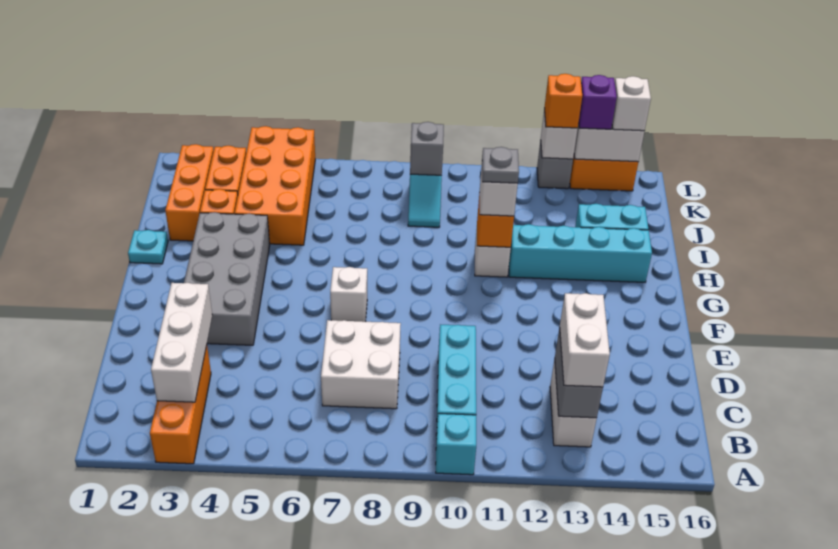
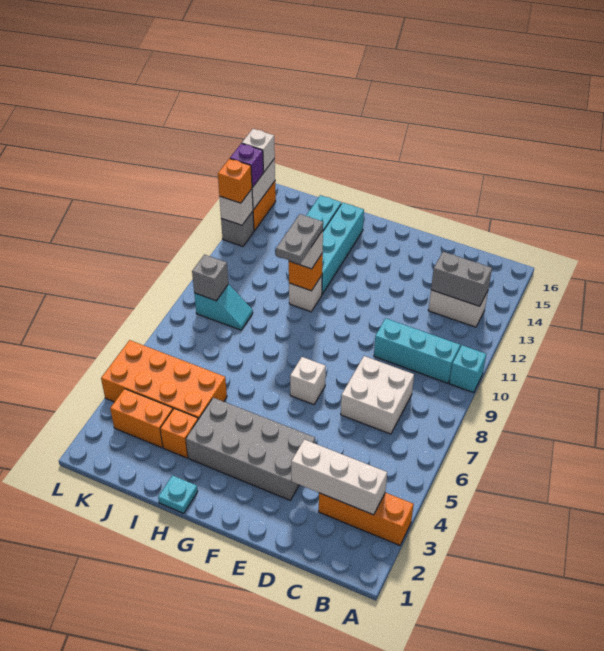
white 1x2 brick [560,293,610,387] -> none
grey 1x1 plate [482,147,519,183] -> grey 1x2 plate [276,214,323,264]
orange 1x3 brick [165,144,214,241] -> none

